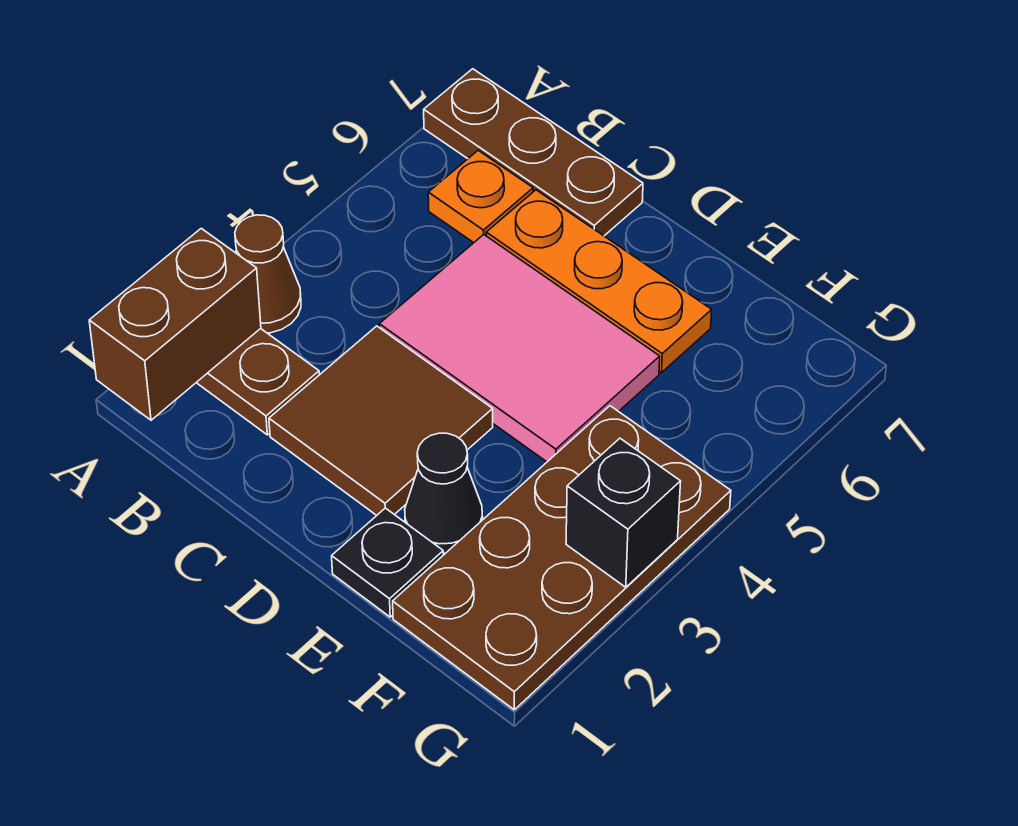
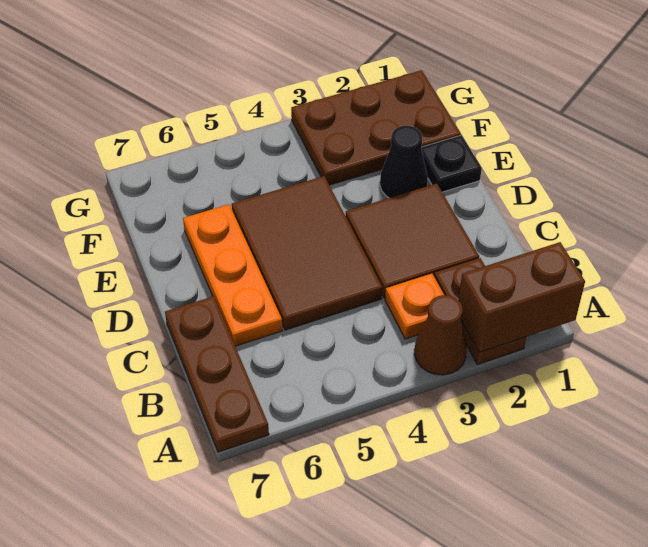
orange 1x1 plate [428,150,533,243] -> orange 1x1 plate moved to [385,274,444,339]
pink 2x3 tile [379,235,660,462] -> brown 2x3 tile [232,176,382,330]
brown 2x4 plate [393,406,731,710] -> brown 2x3 plate [291,70,461,185]
black 1x1 brick [566,438,681,587] -> none

